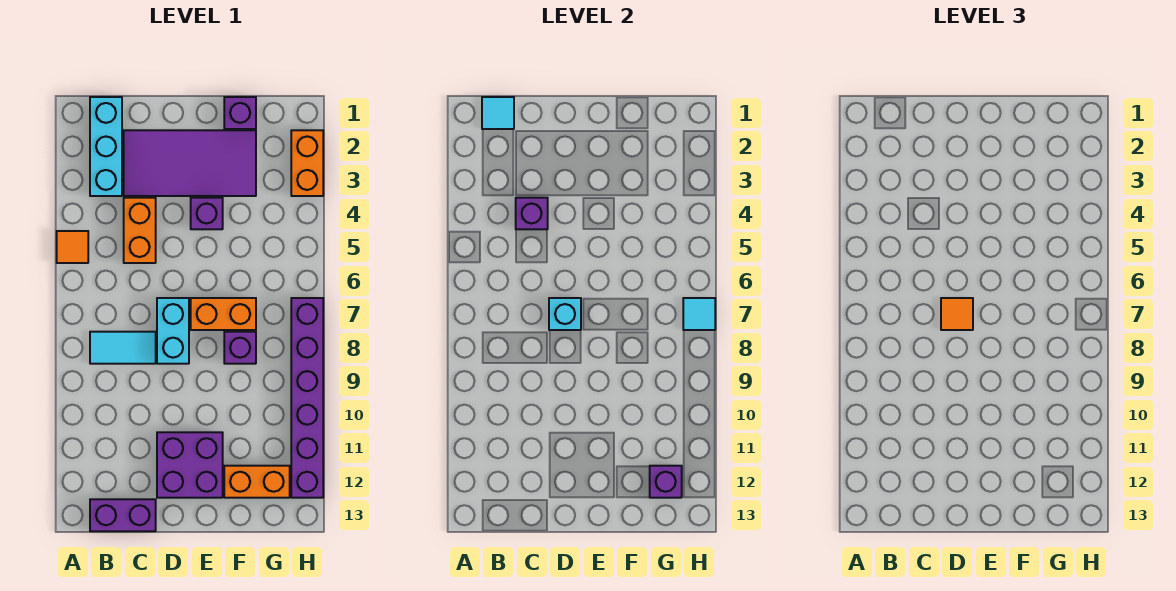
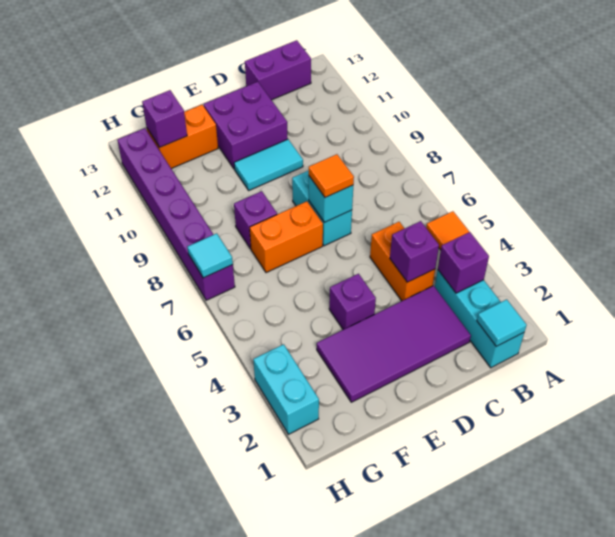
cyan 1x2 tile [90,332,156,364] -> cyan 1x2 tile moved to [234,139,303,190]
purple 1x1 brick [224,97,256,129] -> purple 1x1 brick moved to [438,232,489,293]
orange 1x2 brick [291,130,323,196] -> cyan 1x2 brick [253,344,319,434]

